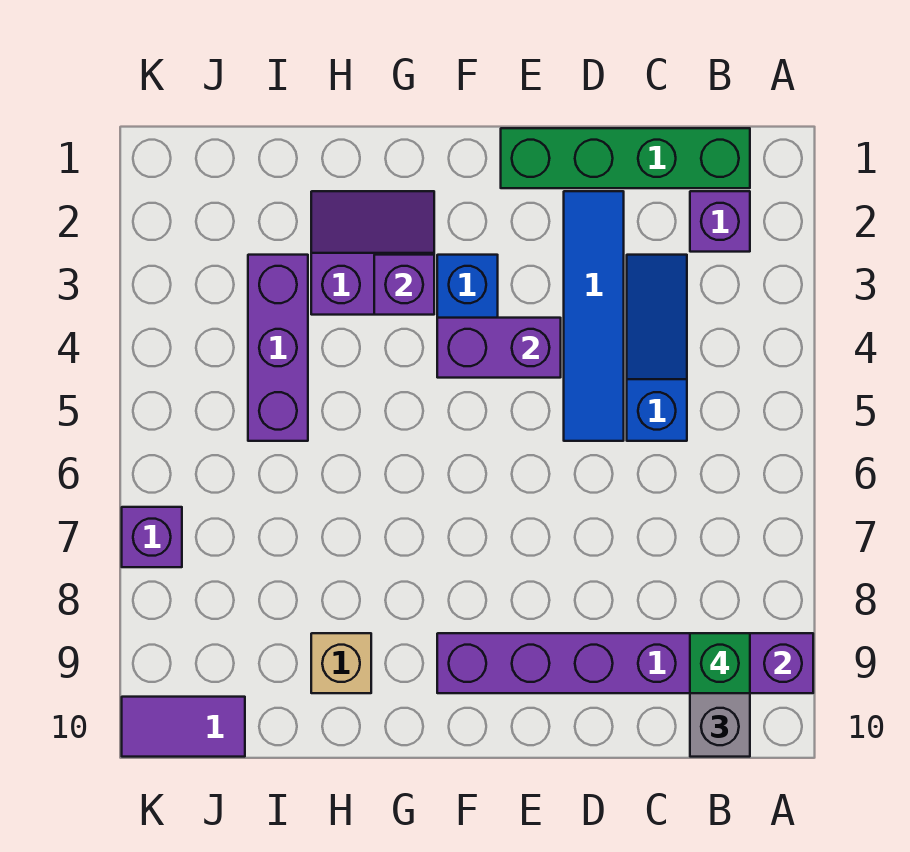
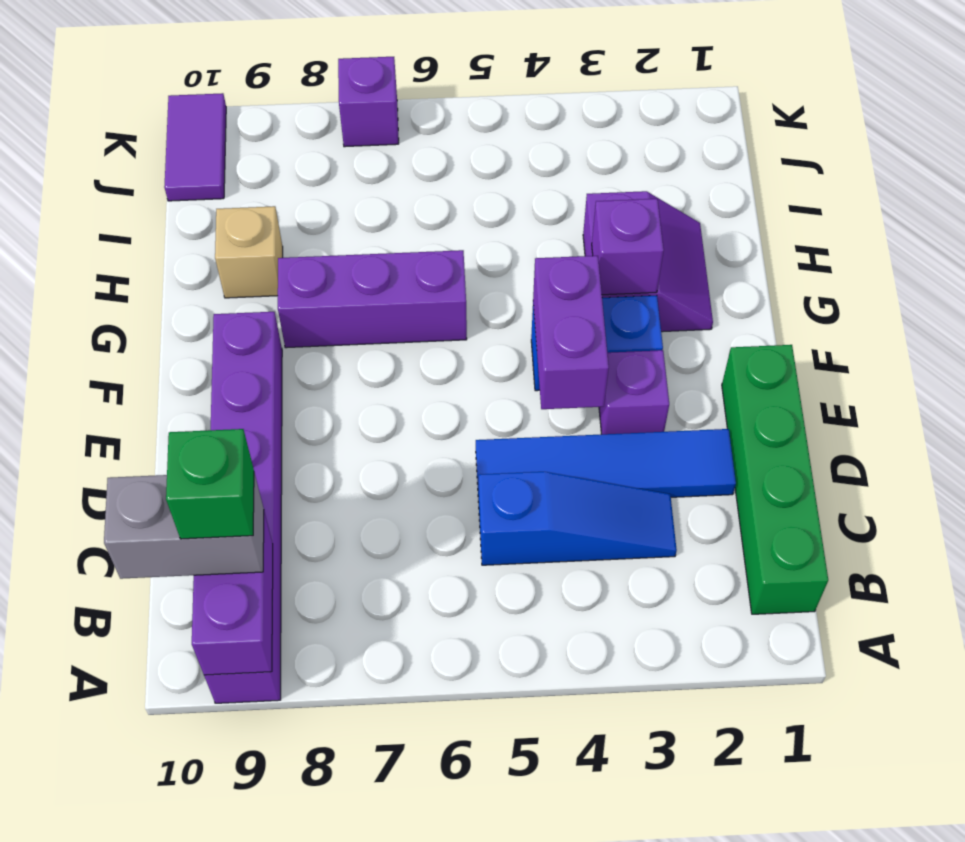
purple 1x1 brick [690,191,750,252] -> purple 1x1 brick moved to [599,350,669,434]
purple 1x3 brick [248,255,308,441] -> purple 1x3 brick moved to [278,250,467,348]

